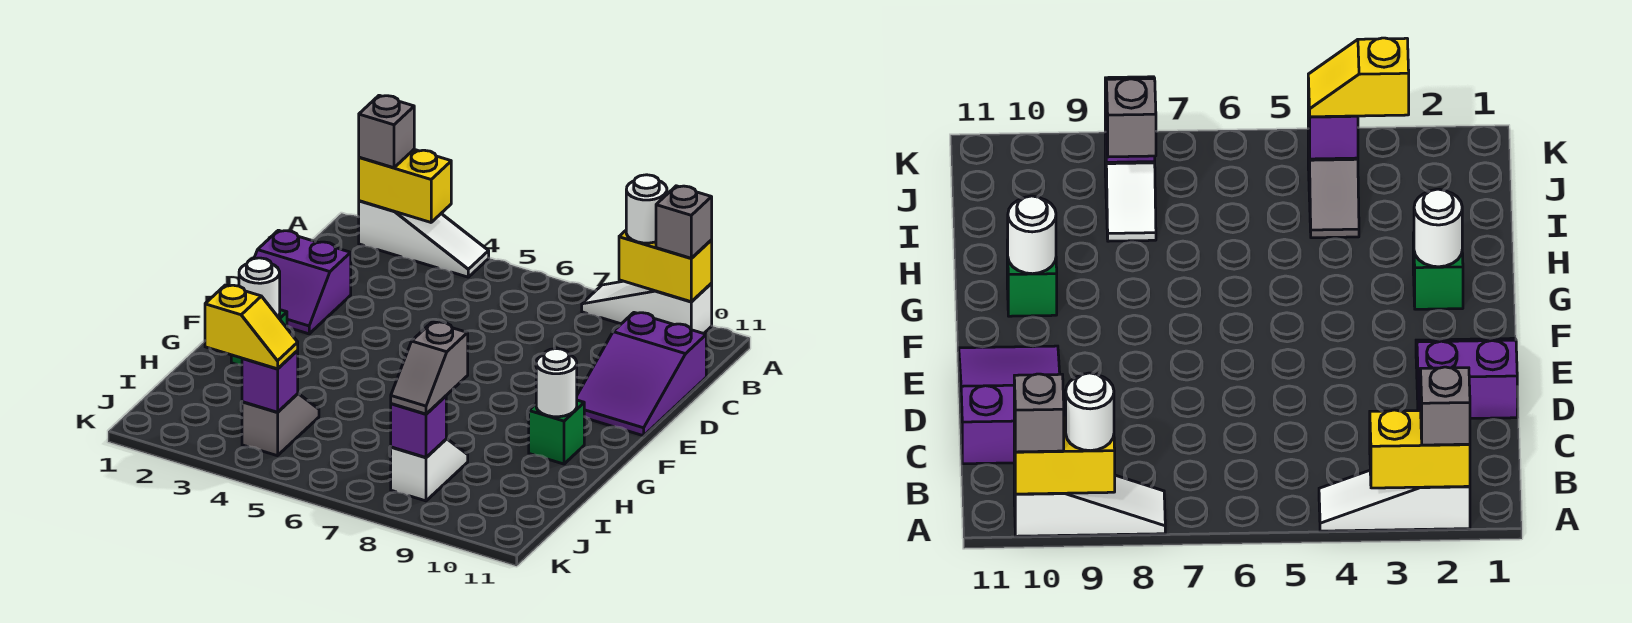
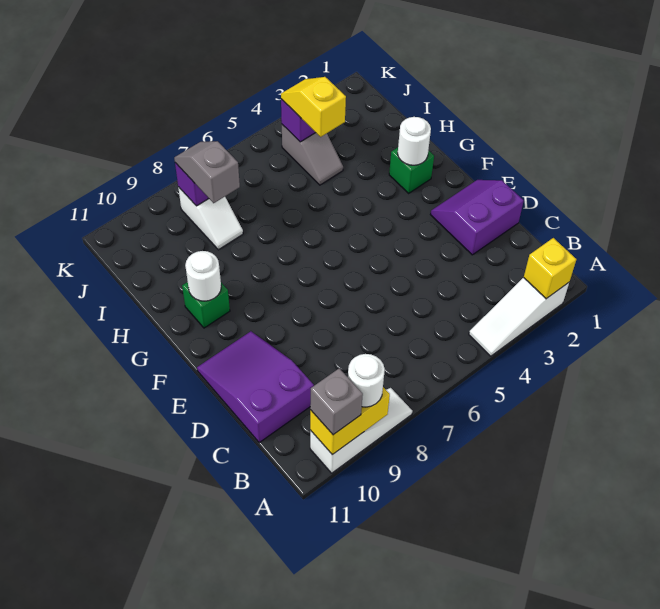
yellow 1x2 brick [359,150,451,222] -> yellow 1x1 brick [524,238,576,299]
grey 1x1 brick [359,95,414,168] -> none
yellow 1x2 slope [205,285,298,369] -> yellow 1x2 slope turned to [281,77,346,137]

